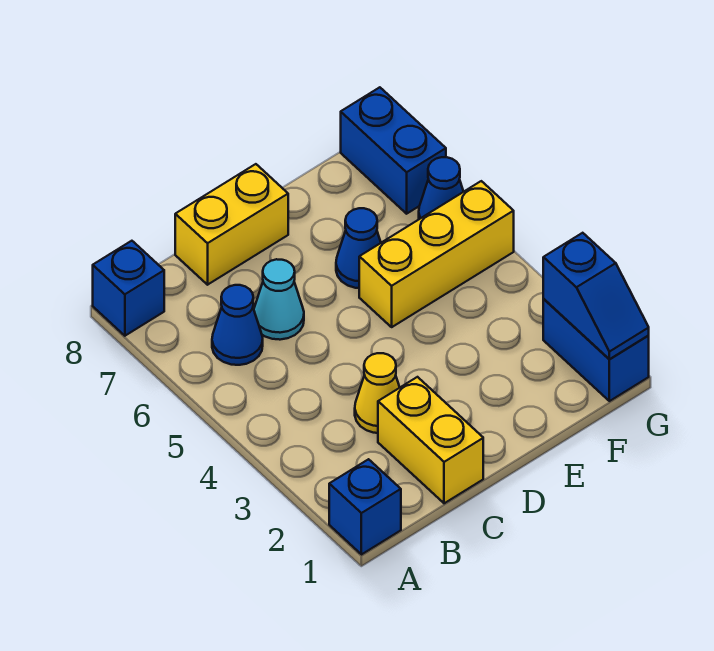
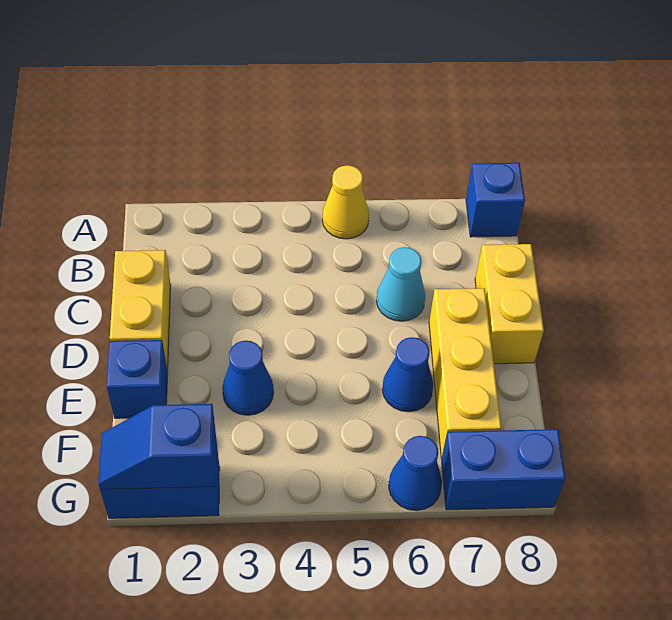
blue 1x1 brick [329,459,401,555] -> blue 1x1 brick moved to [107,340,168,418]
blue 1x1 cone [212,285,263,365] -> blue 1x1 cone moved to [222,341,274,415]
yellow 1x2 brick [378,377,483,503] -> yellow 1x2 brick turned to [110,250,171,370]
yellow 1x1 cone [355,353,400,433] -> yellow 1x1 cone moved to [322,165,369,239]
yellow 1x3 brick [359,181,514,327] -> yellow 1x3 brick moved to [429,288,501,459]

